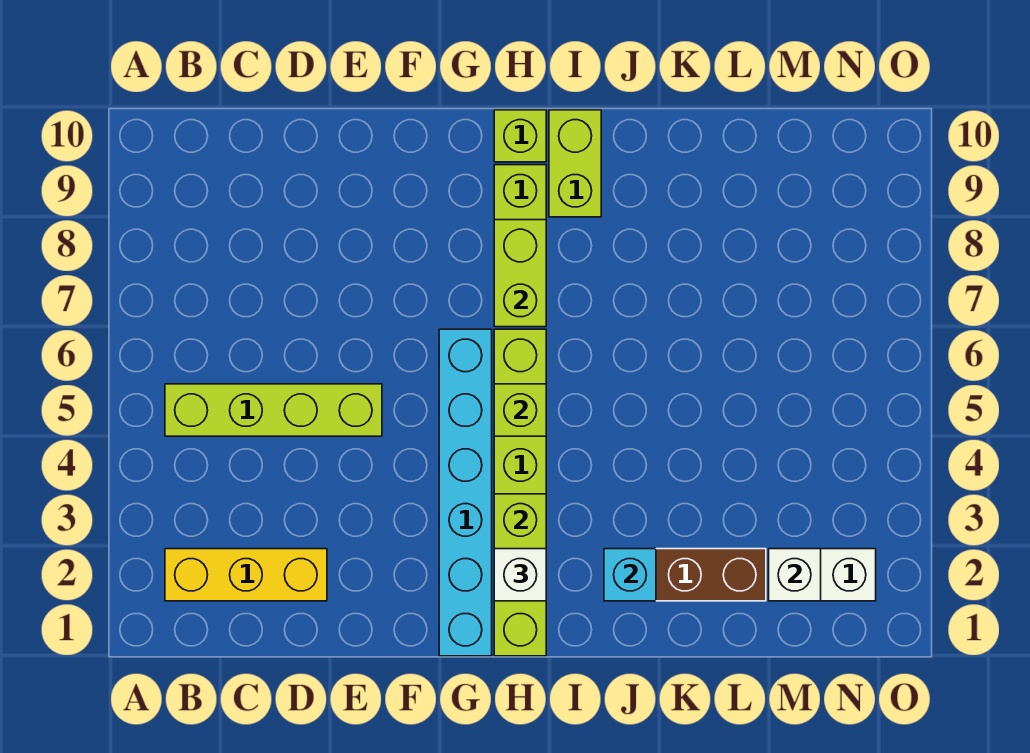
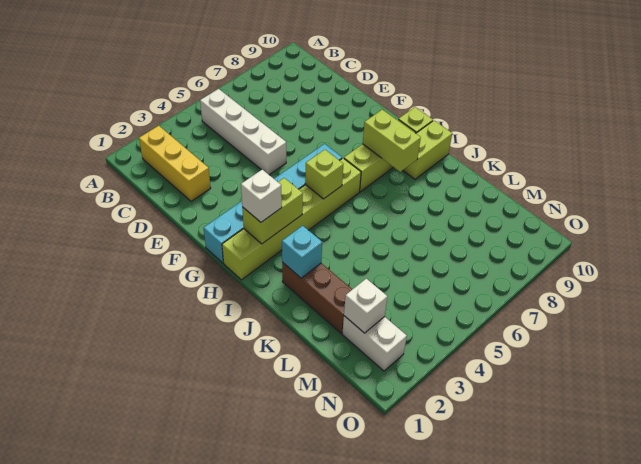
lime 1x4 brick [165,384,382,436] -> white 1x4 brick [200,89,286,175]
lime 1x2 brick [494,220,546,327] -> lime 1x2 brick turned to [363,110,421,172]

